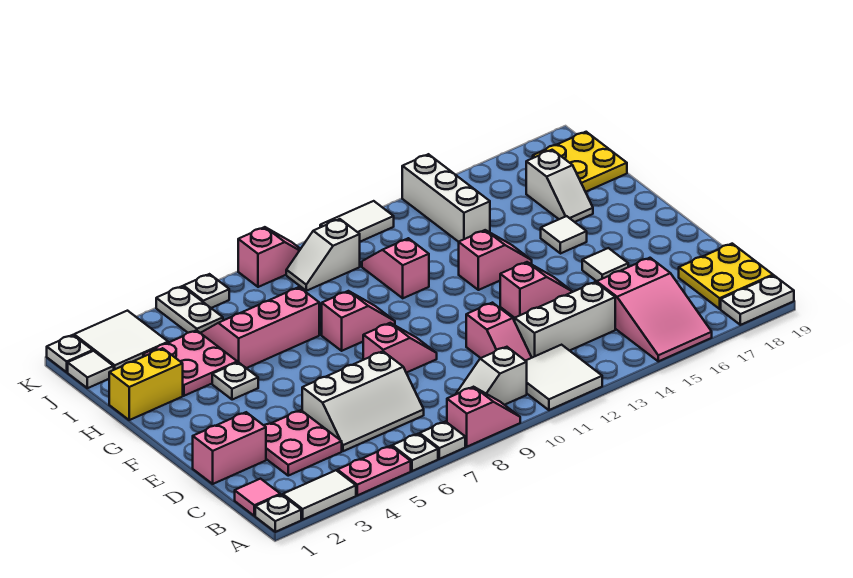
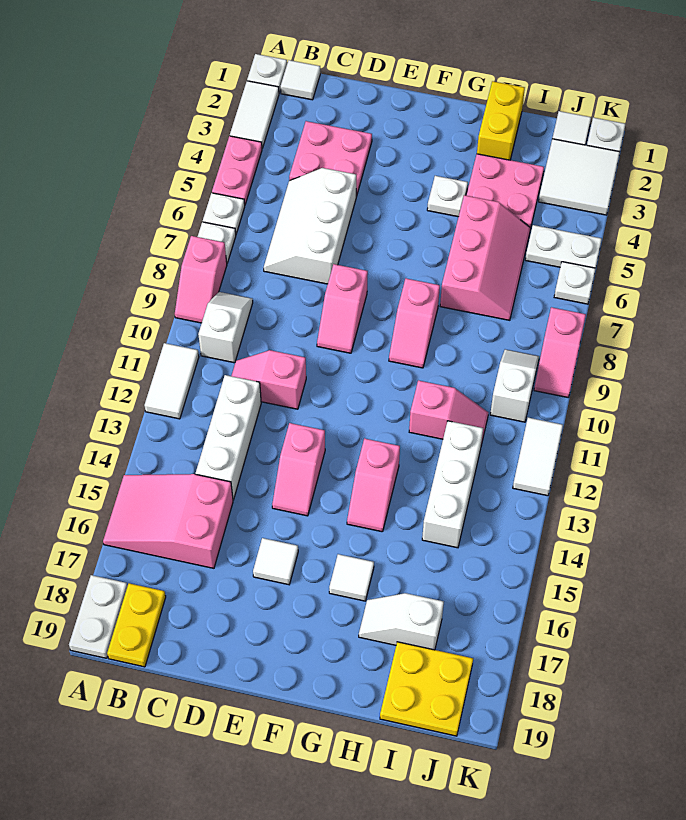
white 2x2 tile [526,345,602,410] -> white 1x2 tile [144,343,199,419]
pink 1x1 tile [235,479,280,516] -> white 1x1 tile [281,60,320,100]
yellow 2x2 plate [679,244,773,309] -> yellow 1x2 plate [107,583,166,667]
pink 1x2 brick [193,412,266,484] -> none
white 1x3 brick [402,154,490,242] -> white 1x3 brick turned to [422,421,483,548]

